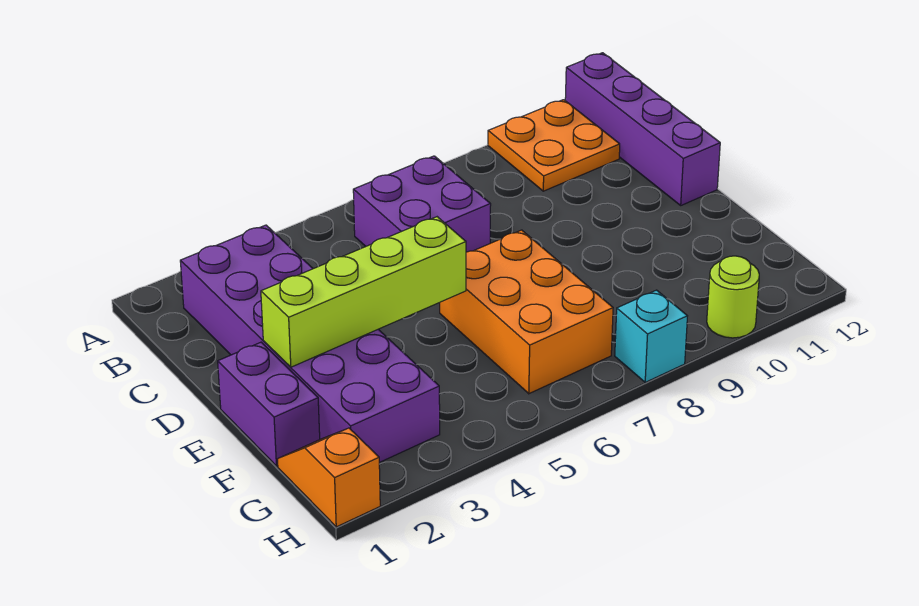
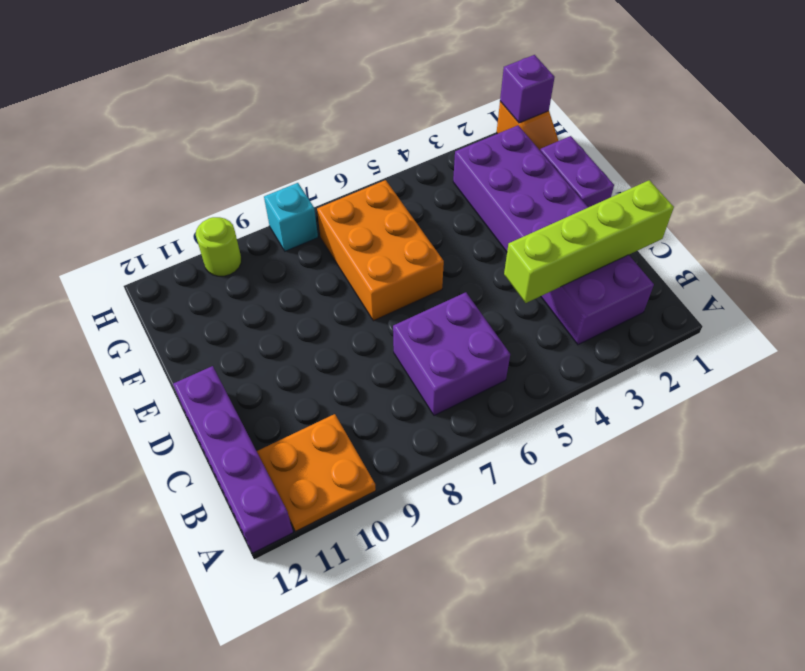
lime 1x4 brick [261,217,466,367] -> lime 1x4 brick moved to [504,180,674,303]
none -> purple 1x1 brick [500,55,555,123]

